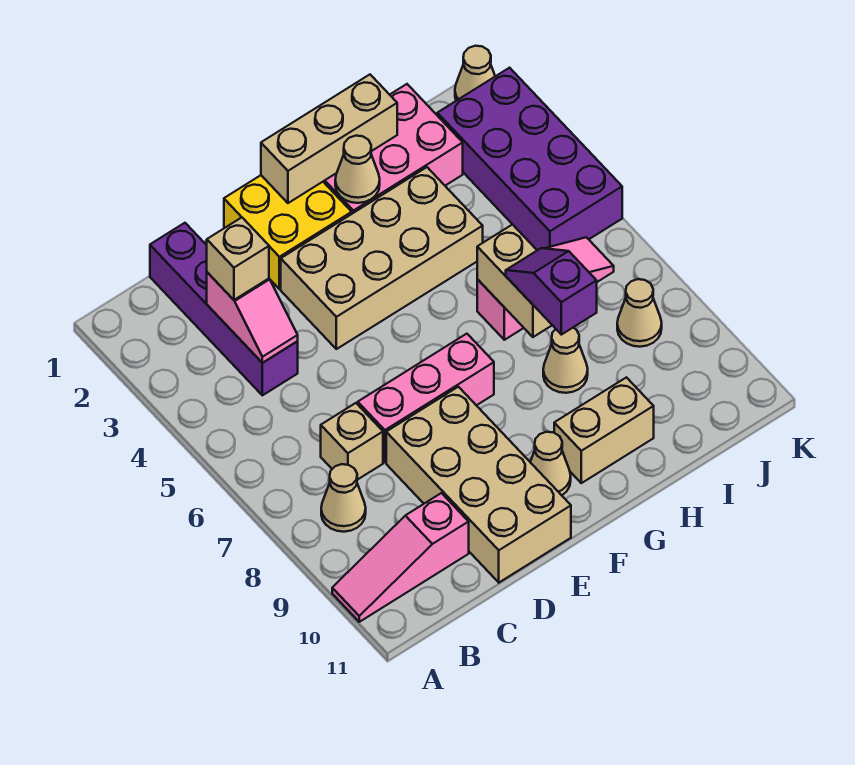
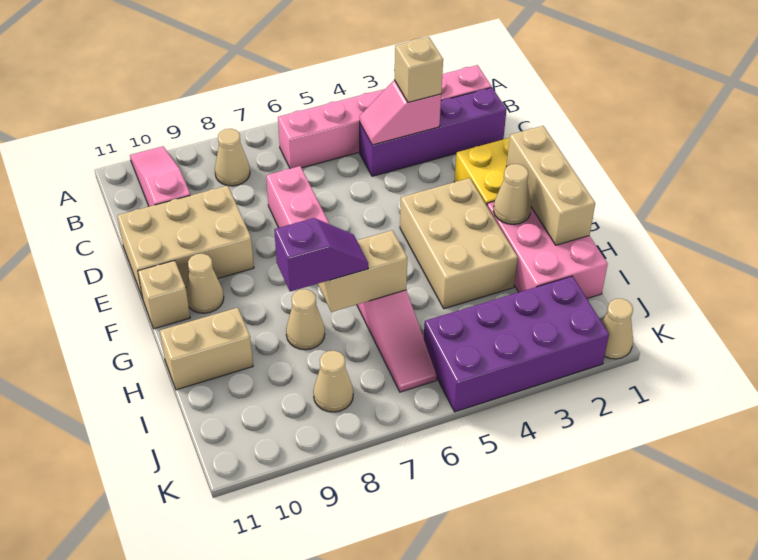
none -> pink 1x6 brick [278,65,491,169]
tan 1x1 brick [321,403,383,480] -> tan 1x1 brick moved to [138,260,190,329]
tan 2x4 brick [386,387,571,582] -> tan 2x3 brick [117,185,254,298]
tan 2x4 brick [281,167,483,349] -> tan 2x3 brick [400,178,518,309]
tan 1x2 brick [554,377,654,483] -> tan 1x2 brick turned to [160,308,253,390]

